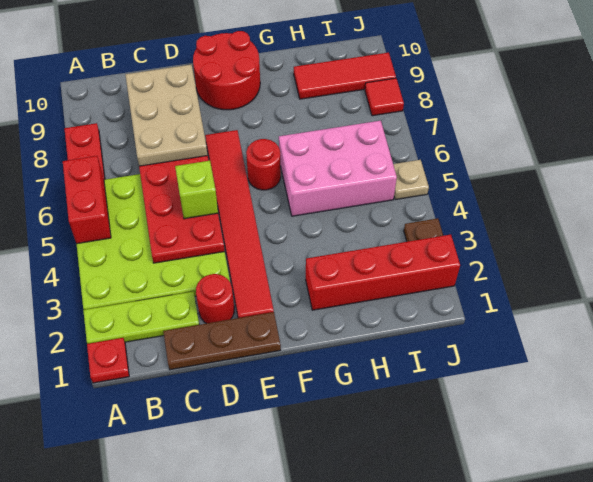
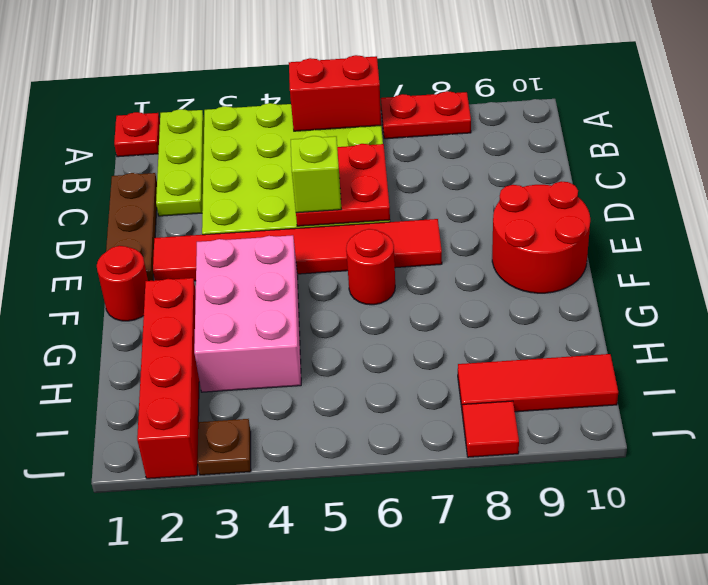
red 2x3 plate [139,156,225,263] -> red 2x2 plate [296,144,390,226]
tan 2x3 brick [125,65,208,166] -> none
red 1x1 round brick [196,274,234,324] -> red 1x1 round brick moved to [97,246,148,321]
pink 2x3 brick [279,121,397,216] -> pink 2x3 brick moved to [194,235,301,392]
red 1x3 tile [294,53,396,99] -> red 1x3 tile turned to [458,354,618,415]
tan 1x1 plate [393,160,429,200] -> none

